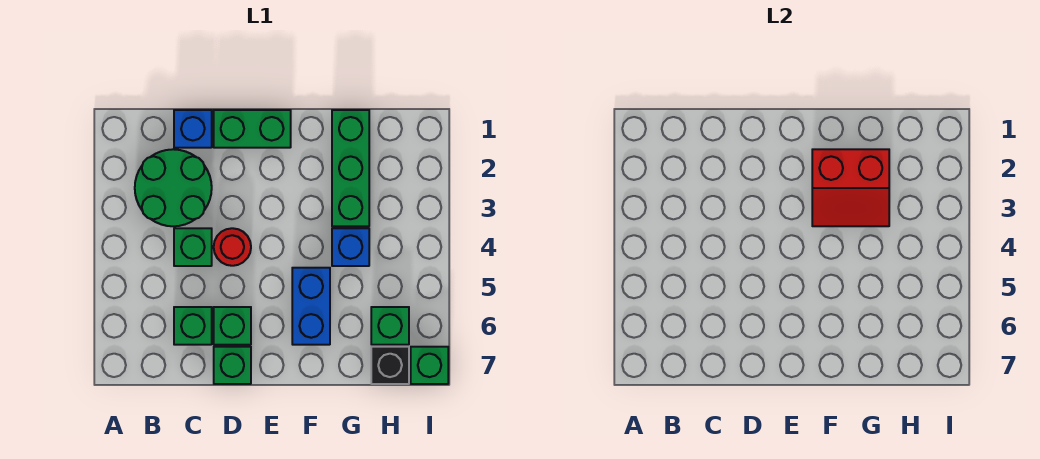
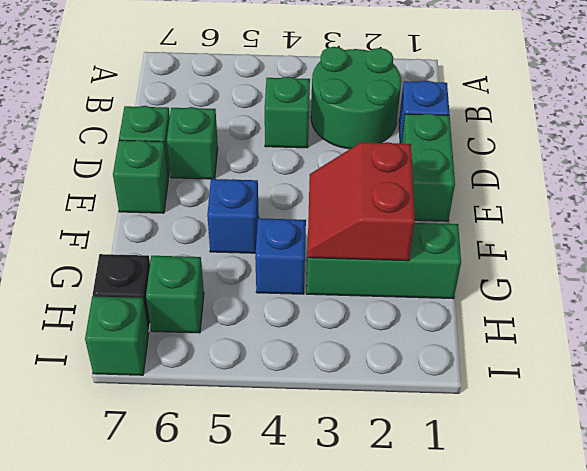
green 1x1 brick [174,307,212,345] -> green 1x1 brick moved to [113,140,168,213]
red 1x1 round brick [214,228,251,266] -> none
blue 1x2 brick [292,268,330,345] -> blue 1x1 brick [207,179,259,253]

